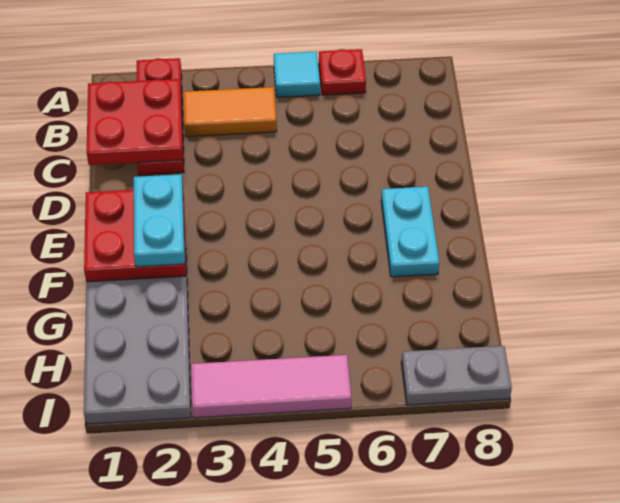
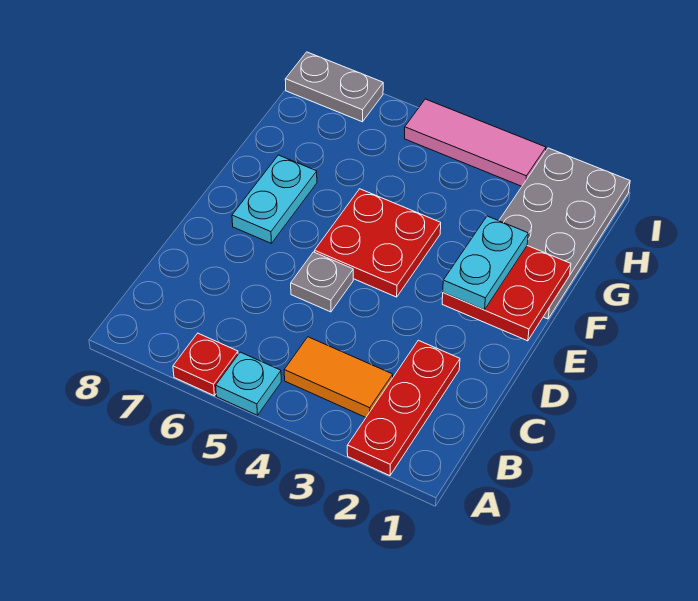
cyan 1x1 tile [274,51,320,97] -> cyan 1x1 plate [216,352,281,415]
red 2x2 plate [87,79,183,165] -> red 2x2 plate moved to [315,189,441,297]
none -> grey 1x1 plate [291,252,353,312]

